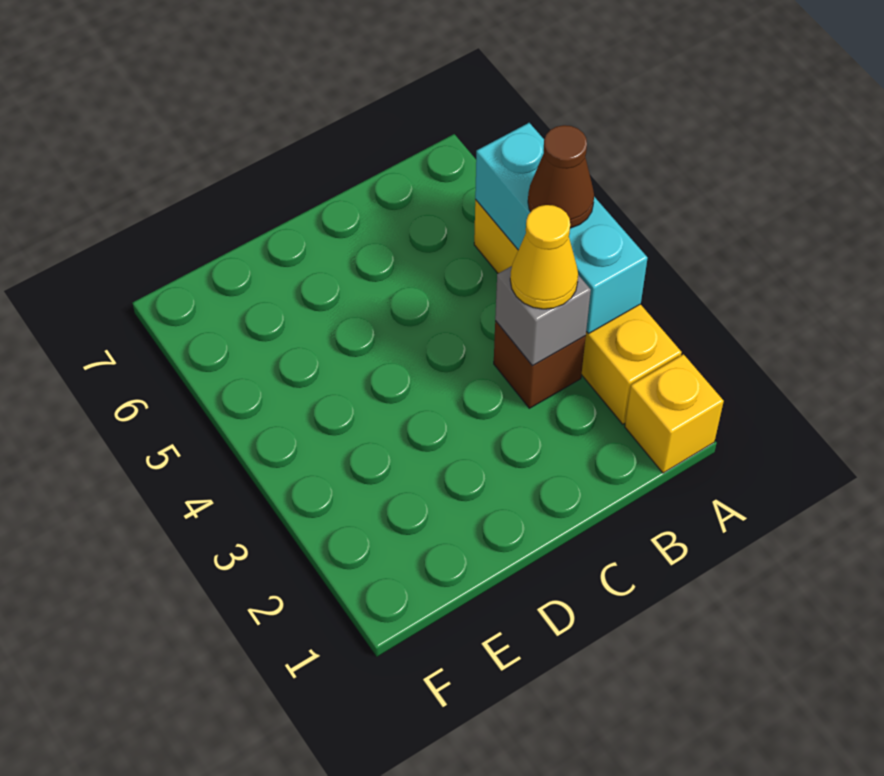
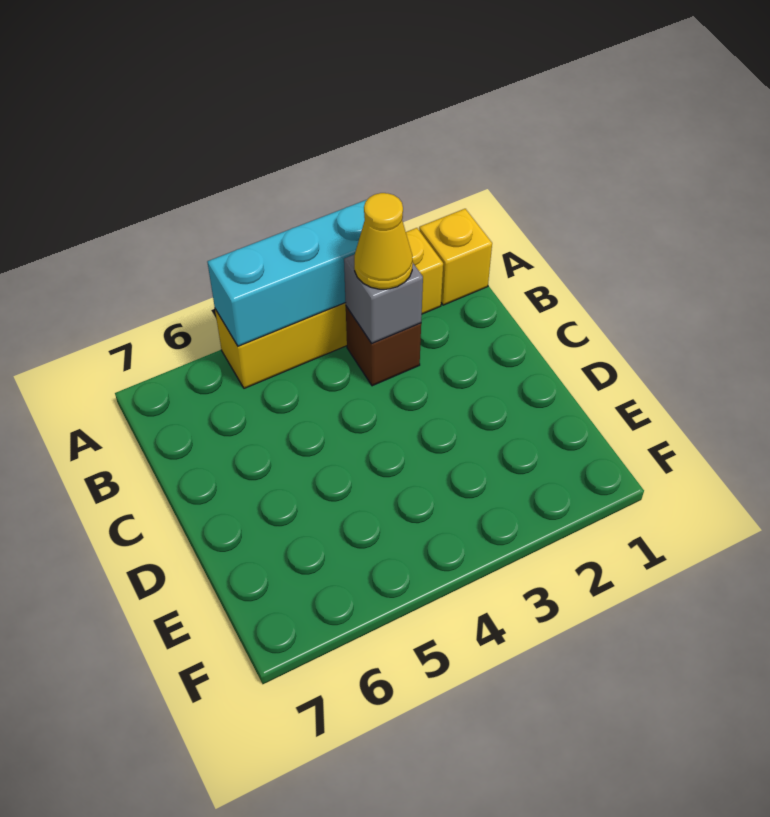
brown 1x1 cone [528,125,594,228] -> none

